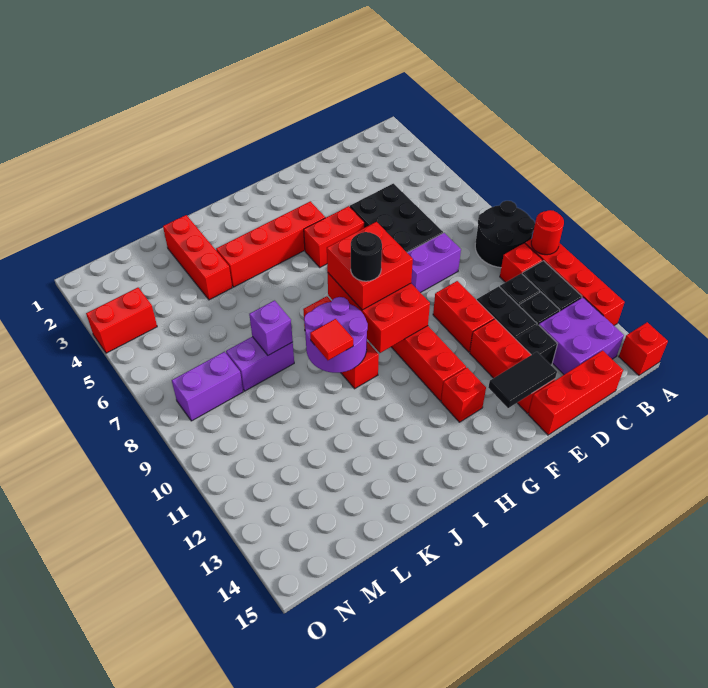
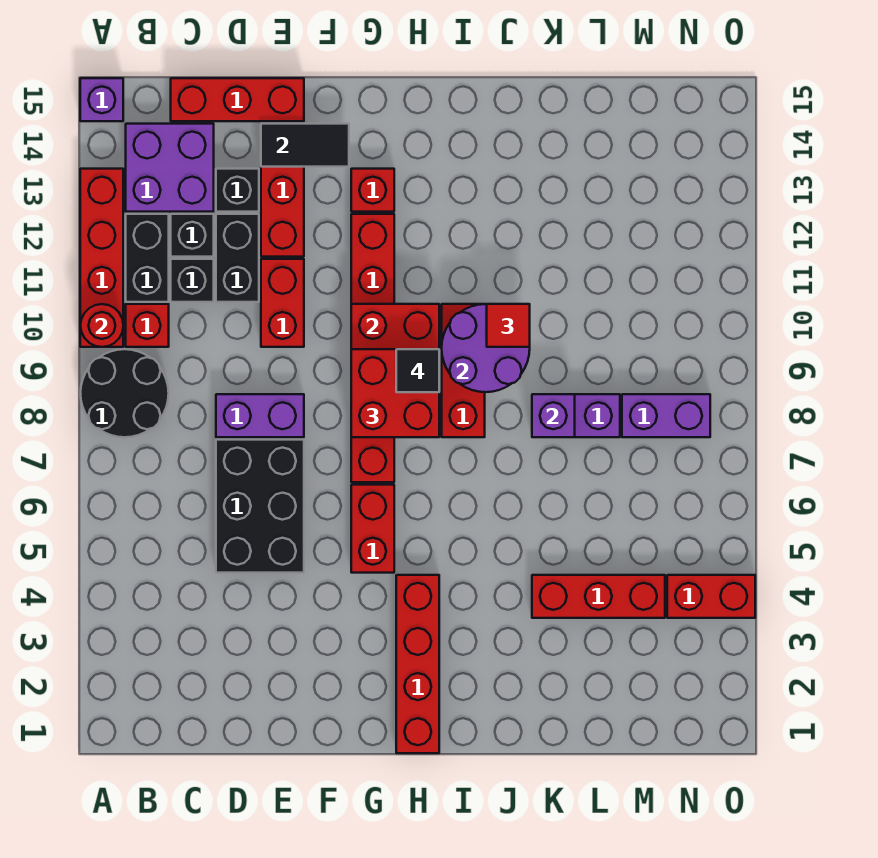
red 1x1 brick [619,322,668,375] -> purple 1x1 brick [80,78,123,121]
red 1x2 brick [304,206,364,267] -> red 1x2 brick turned to [351,485,394,573]
red 1x4 brick [216,201,325,287] -> red 1x4 brick turned to [396,575,439,753]
black 1x1 round brick [351,232,382,281] -> black 1x1 tile [396,349,439,392]
red 1x3 brick [163,215,232,300] -> red 1x3 brick turned to [532,575,665,618]

